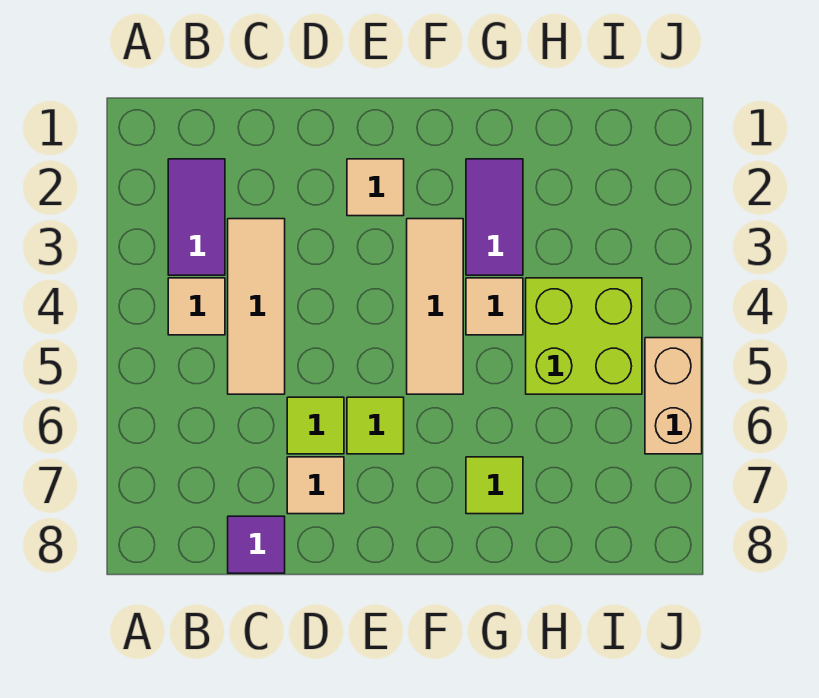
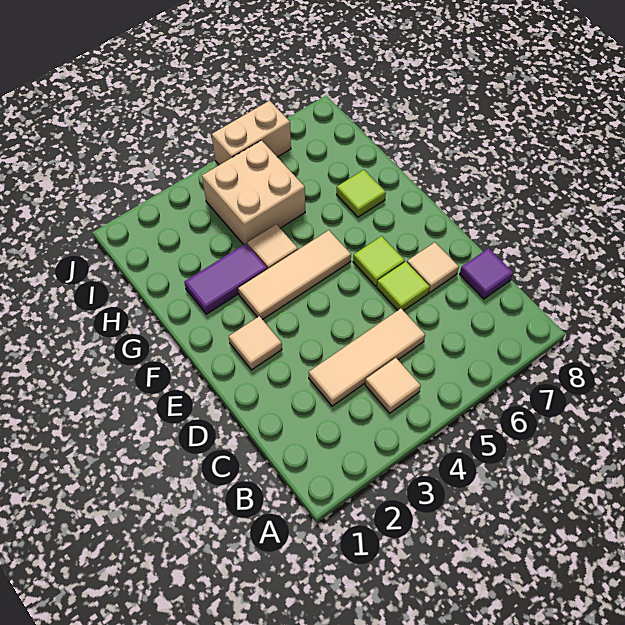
purple 1x2 tile [168,159,225,275] -> none
lime 2x2 brick [526,278,642,394] -> tan 2x2 brick [202,140,305,245]

